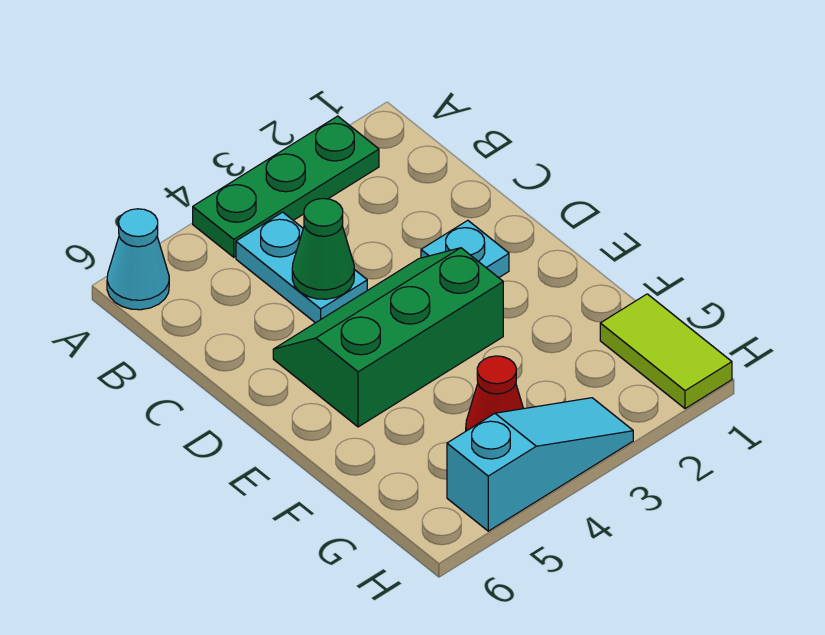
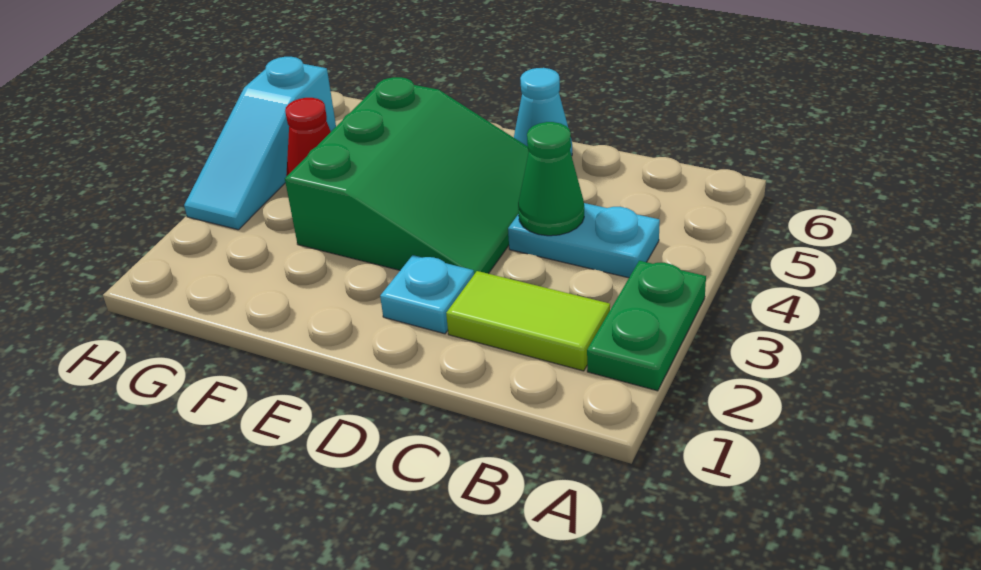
green 1x3 plate [193,116,379,257] -> green 1x2 plate [587,261,706,391]
cyan 1x1 cone [107,209,169,310] -> cyan 1x1 cone moved to [514,68,572,156]
green 2x3 slope [273,248,503,427] -> green 3x3 slope [285,77,529,274]
lime 1x2 tile [600,294,732,409] -> lime 1x2 tile moved to [446,271,610,371]

